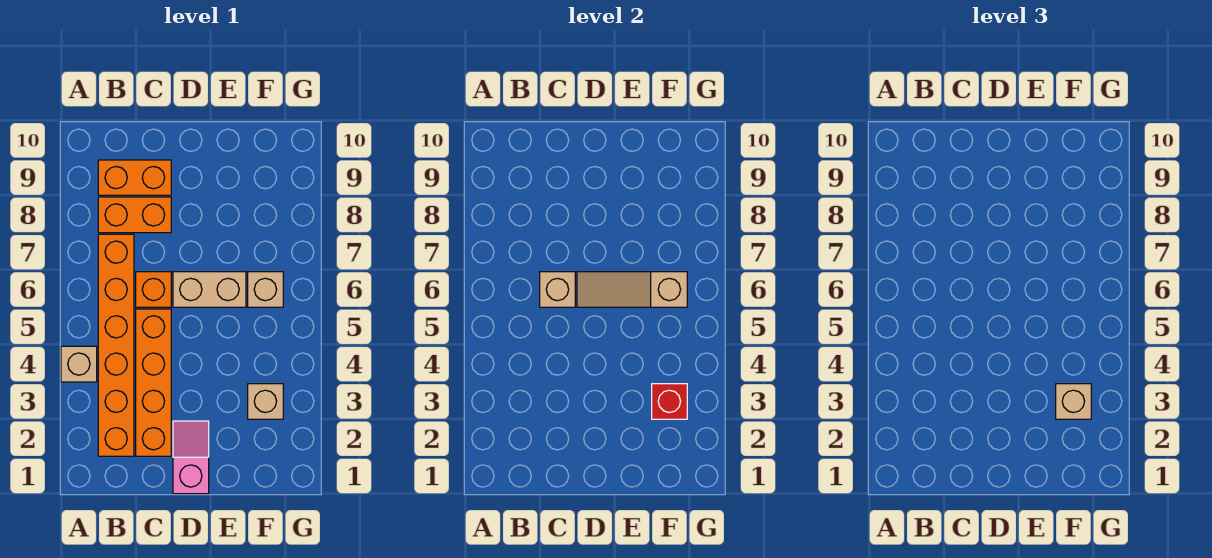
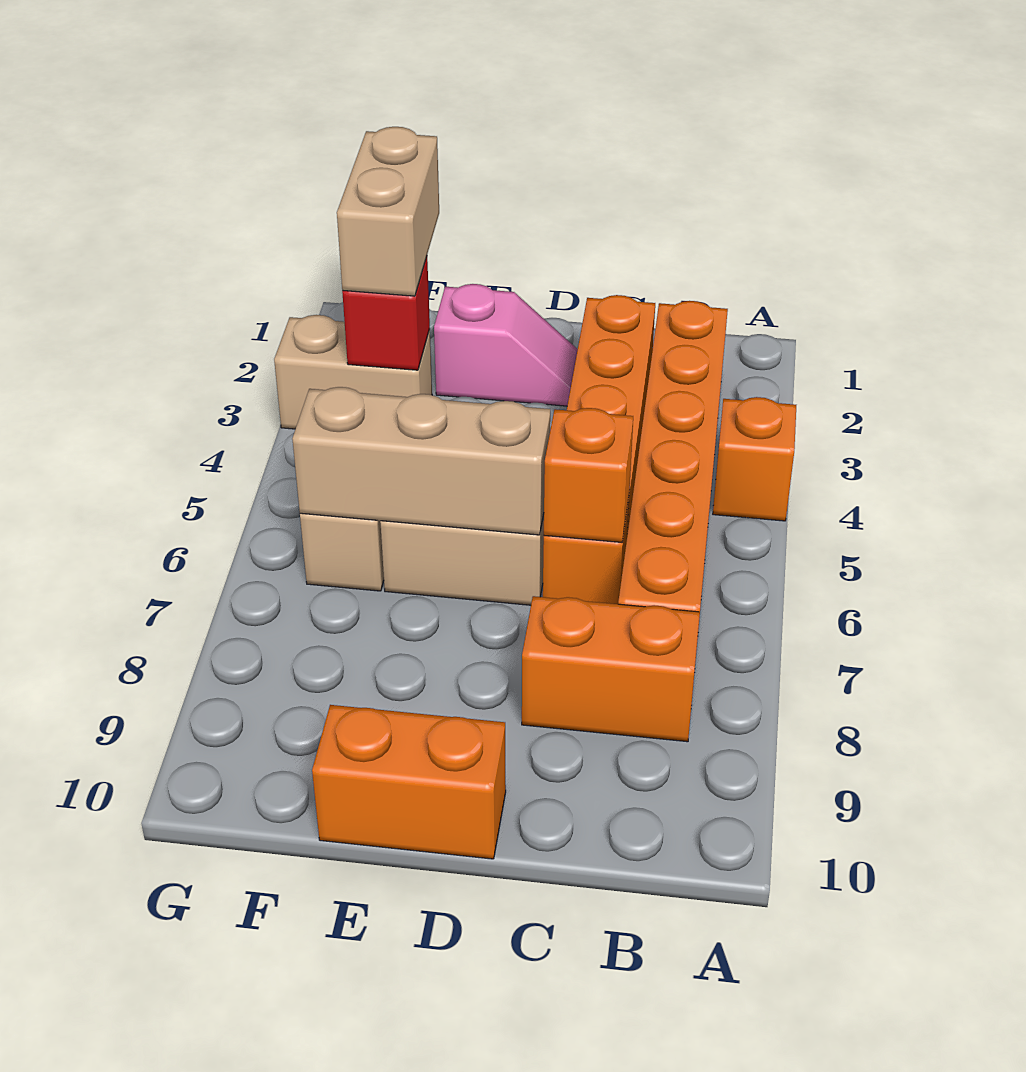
tan 1x1 brick [61,346,97,382] -> orange 1x1 brick [713,397,796,521]
orange 1x2 brick [98,160,171,195] -> orange 1x2 brick moved to [312,705,506,859]
tan 1x1 brick [540,272,575,307] -> orange 1x1 brick [544,408,633,542]
pink 1x2 slope [173,421,209,494] -> pink 1x2 slope turned to [434,284,578,406]
tan 1x3 slope [577,272,687,307] -> tan 1x3 brick [292,387,550,535]
tan 1x1 brick [248,384,283,419] -> tan 1x2 brick [274,315,432,429]
tan 1x1 brick [1056,384,1091,419] -> tan 1x2 brick [337,127,439,296]

